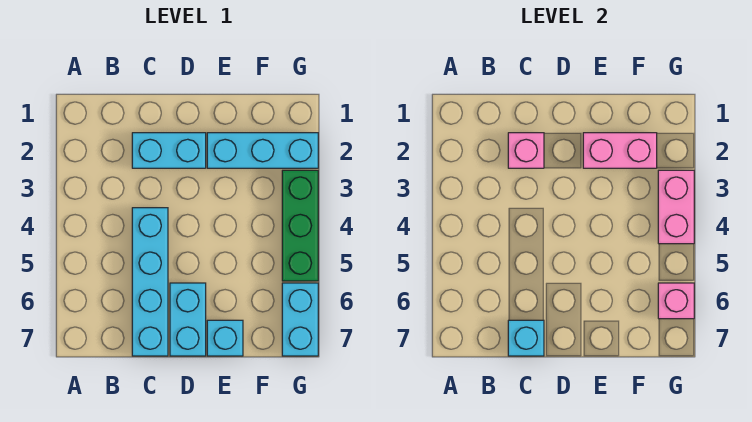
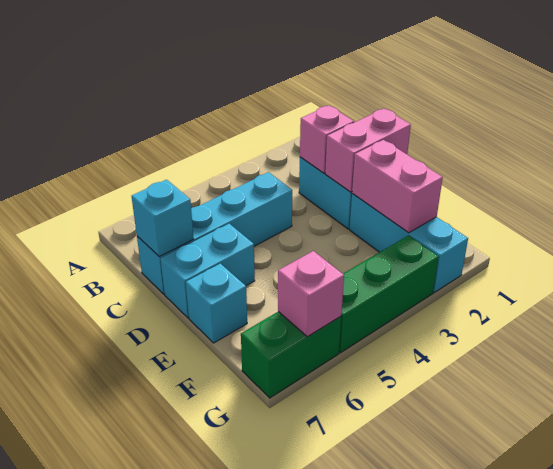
pink 1x2 brick [658,170,694,244] -> pink 1x2 brick moved to [325,109,411,192]
cyan 1x2 brick [282,283,318,356] -> green 1x2 brick [241,312,341,398]

